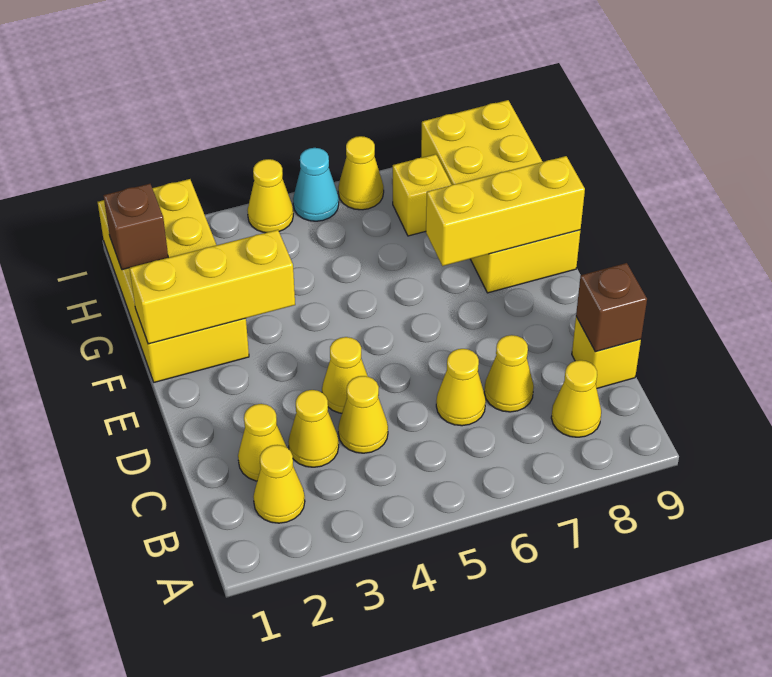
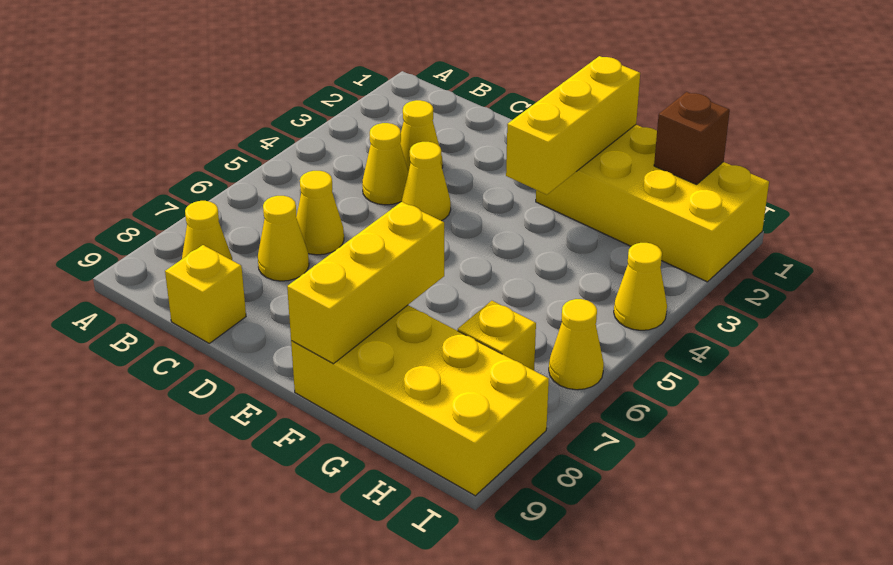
yellow 1x1 cone [253,445,305,523] -> none
yellow 1x1 cone [238,404,286,481] -> none
brown 1x1 brick [576,263,647,352] -> none
cyan 1x1 cone [293,148,339,221] -> none

